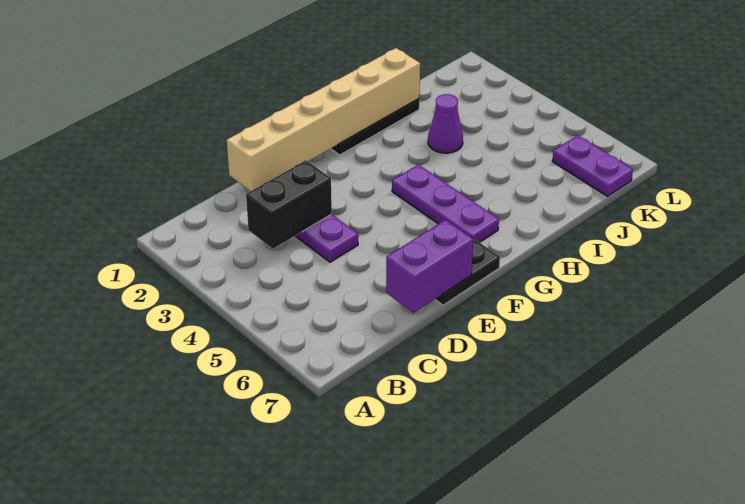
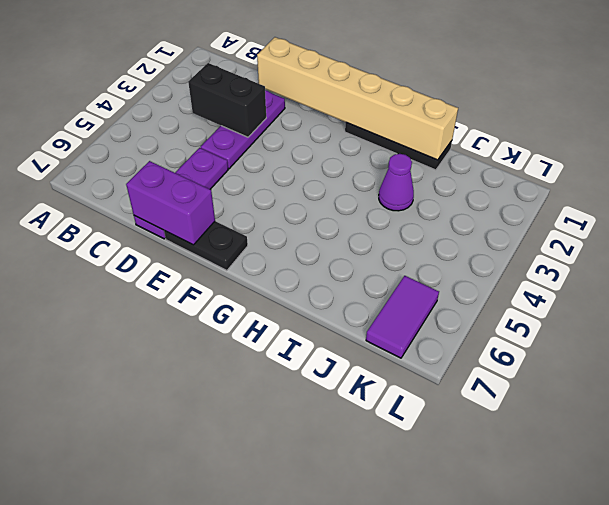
purple 1x3 plate [392,165,499,243] -> purple 1x3 plate moved to [134,148,228,239]
purple 1x2 plate [552,135,633,196] -> purple 1x2 tile [366,276,439,358]

